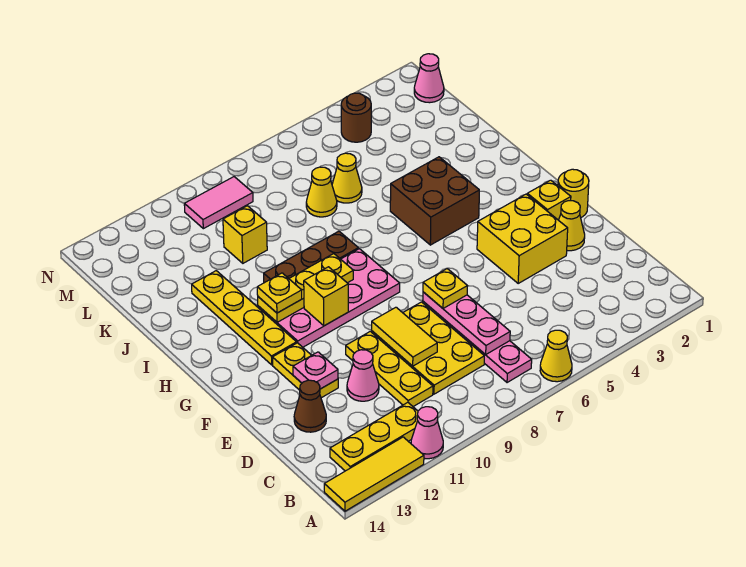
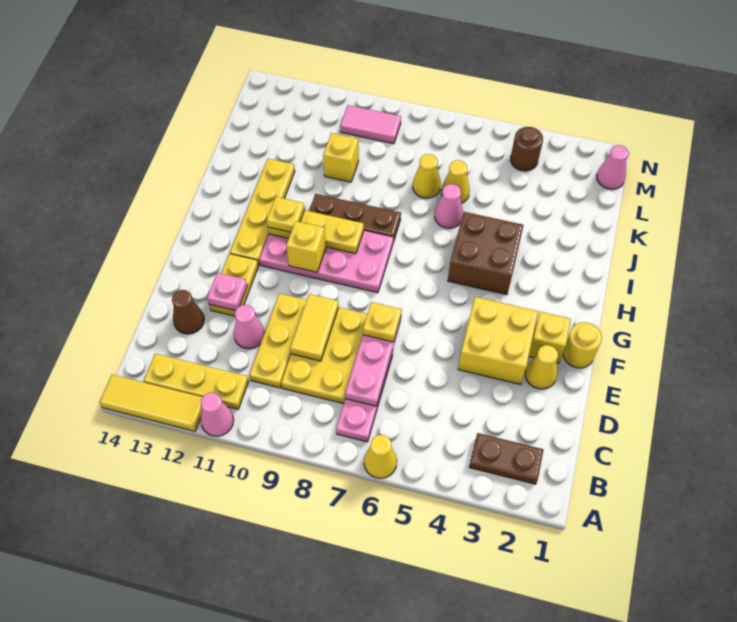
none -> brown 1x2 plate [470,433,544,484]
none -> pink 1x1 cone [435,184,463,228]

